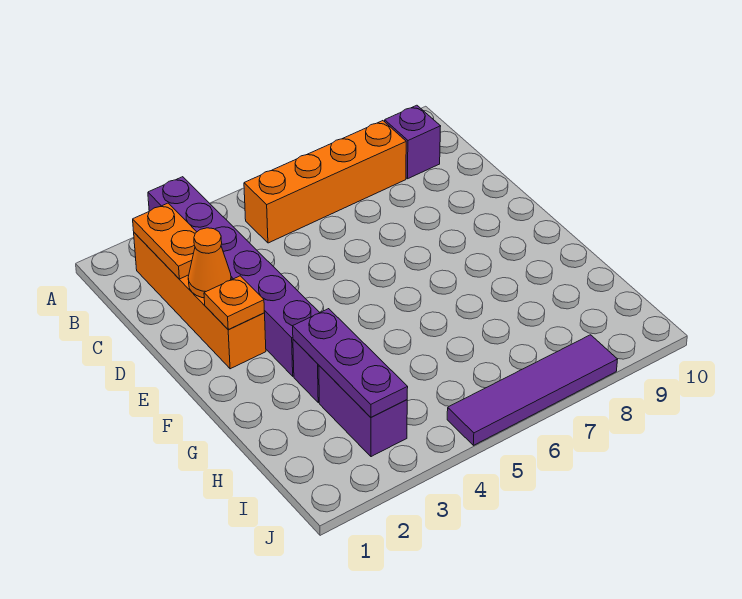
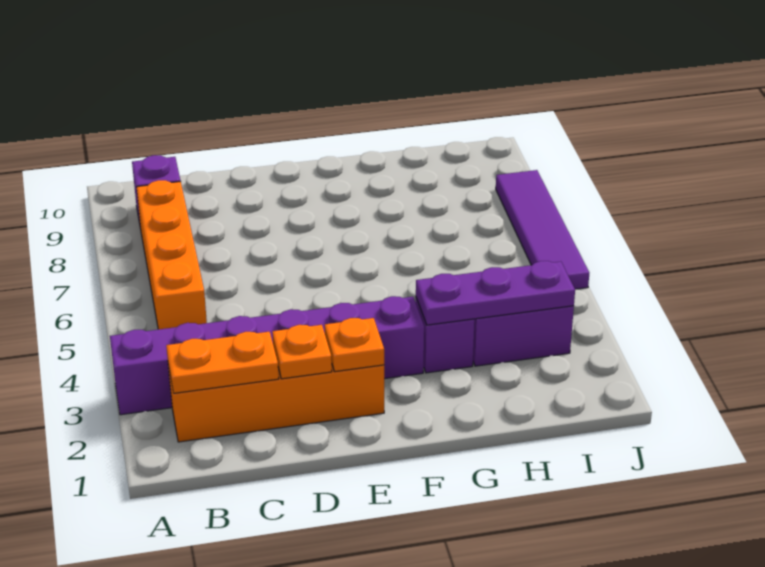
orange 1x1 cone [188,228,231,298] -> orange 1x1 plate [272,325,332,379]

